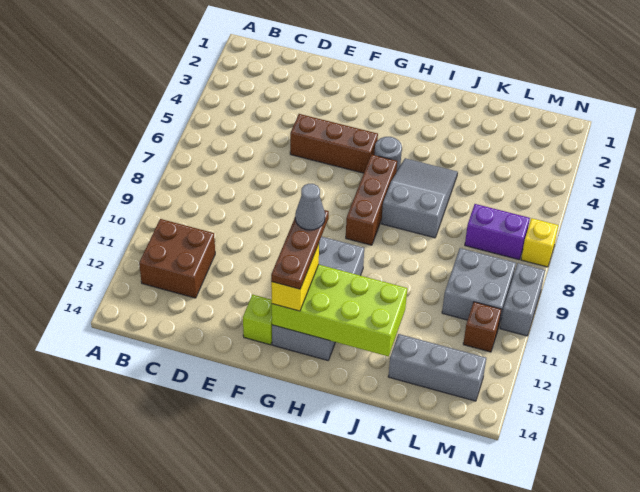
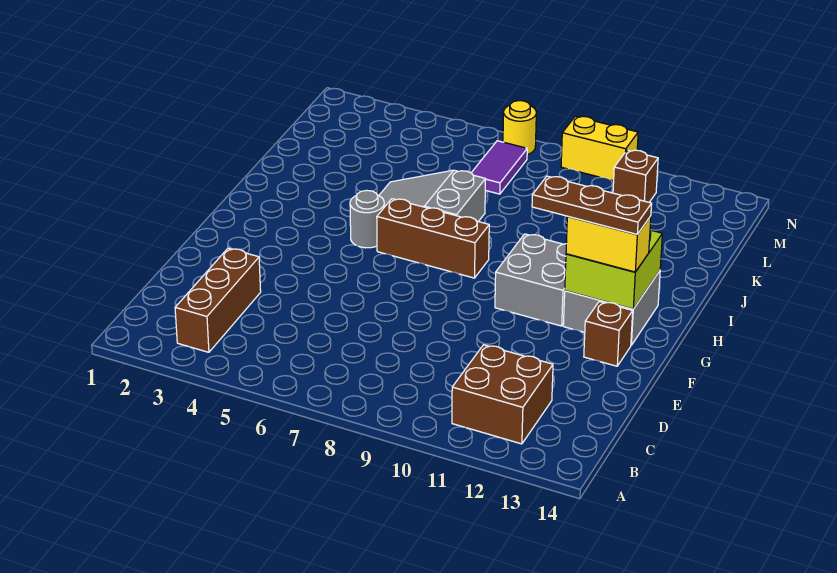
brown 1x3 brick [290,114,378,173] -> brown 1x3 brick moved to [175,248,261,352]
lime 1x1 brick [243,295,272,345] -> brown 1x1 brick [584,302,633,366]
grey 1x1 cone [295,184,325,230] -> none
lime 2x4 brick [272,265,407,356] -> lime 2x2 brick [565,230,662,309]
grey 1x3 brick [388,334,486,401] -> none
purple 1x2 brick [465,204,530,260] -> purple 1x2 tile [472,141,527,194]
grey 2x2 brick [442,248,516,325] -> none
yellow 1x1 brick [521,218,558,267] -> yellow 1x1 round brick [503,101,536,155]
grey 1x2 brick [500,263,545,336] -> yellow 1x2 brick [561,116,638,181]

